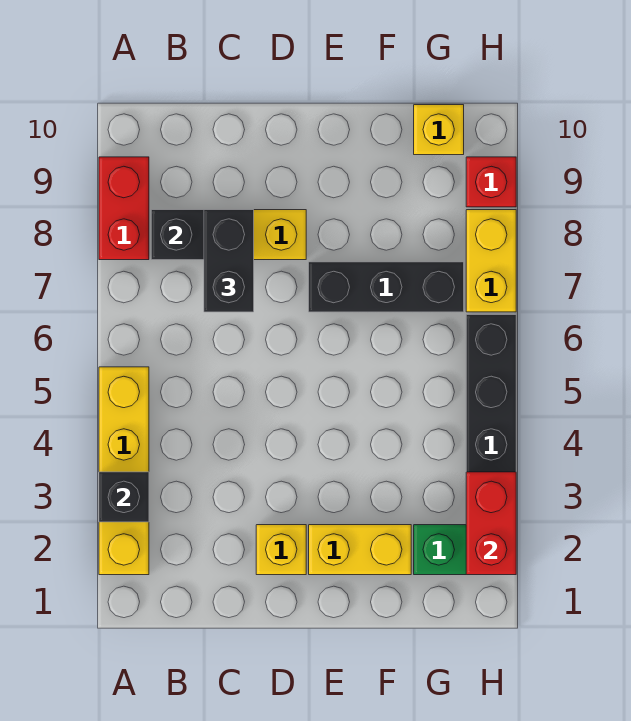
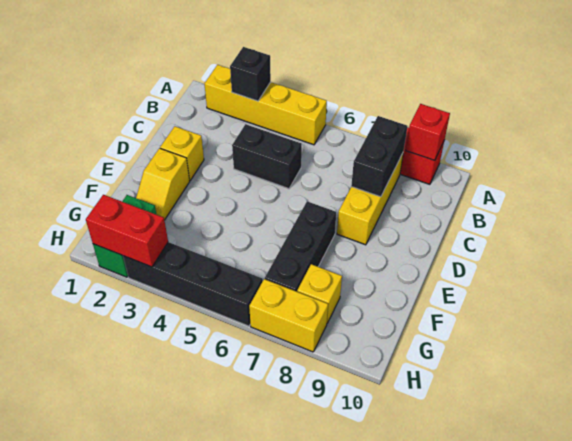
black 1x2 brick [204,210,254,312] -> black 1x2 brick moved to [232,124,302,189]
yellow 1x2 brick [309,525,411,575] -> yellow 1x2 slope [136,148,190,220]
yellow 1x1 brick [414,105,464,155] -> yellow 1x1 brick moved to [297,264,342,323]
red 1x1 brick [466,157,516,207] -> red 1x1 brick moved to [406,104,450,160]

